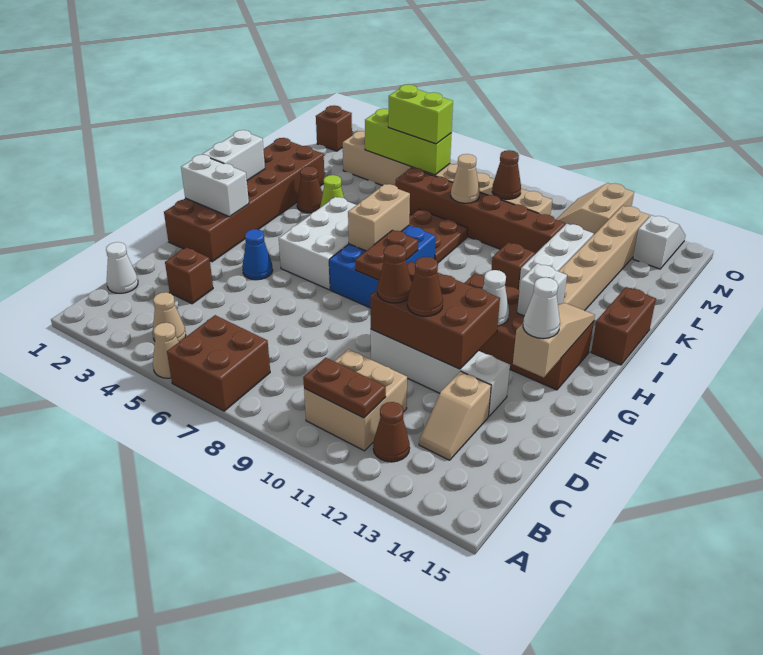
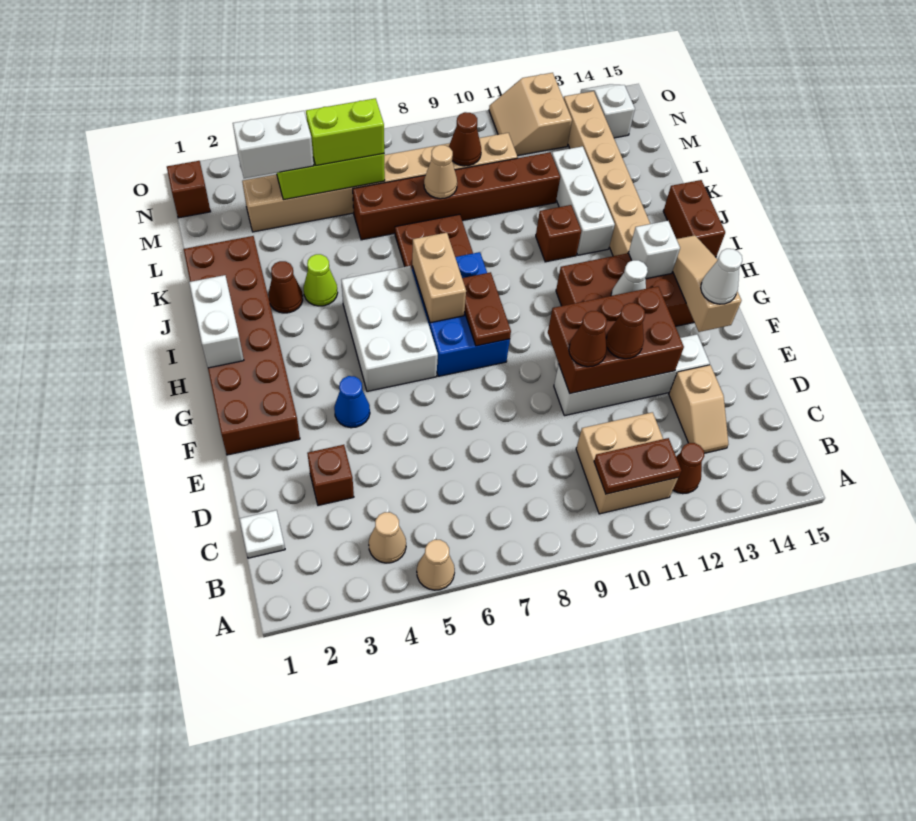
brown 2x2 brick [167,315,270,411] -> none
white 1x1 cone [106,242,138,293] -> white 1x1 plate [240,510,285,558]
white 1x2 brick [181,155,249,217] -> white 1x2 brick moved to [233,111,314,178]

